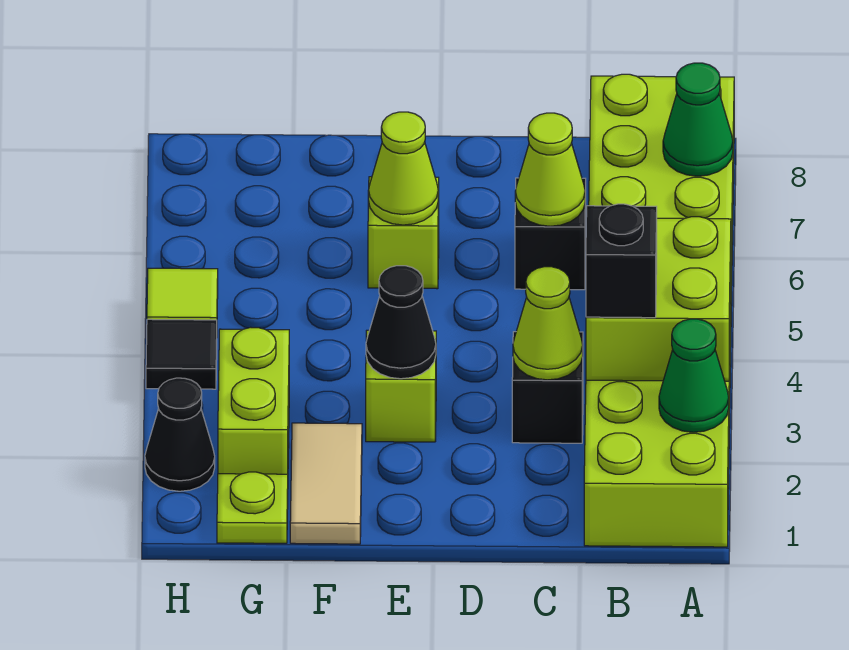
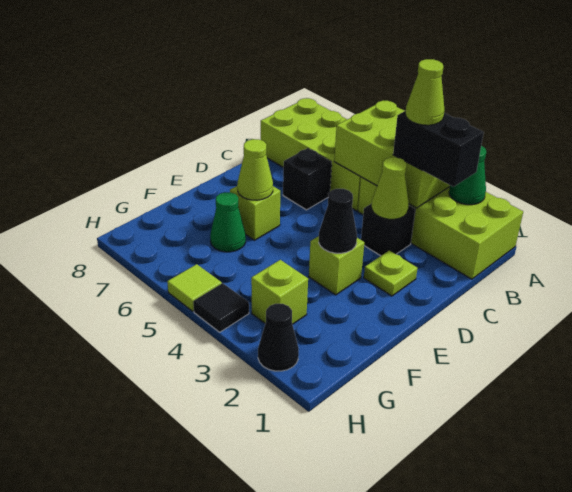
lime 2x2 brick [586,217,731,381] -> lime 2x3 brick [334,101,450,208]
green 1x1 cone [663,63,733,176] -> green 1x1 cone moved to [210,192,246,252]
black 1x1 brick [586,204,657,318] -> black 1x2 brick [393,111,484,187]
lime 1x1 cone [515,113,585,226] -> lime 1x1 cone moved to [405,59,444,125]
tan 1x2 tile [290,423,362,544] -> none
lime 1x1 plate [217,472,288,543] -> lime 1x1 plate moved to [364,251,418,296]
lime 1x2 brick [218,327,289,474] -> lime 1x1 brick [251,260,308,324]

